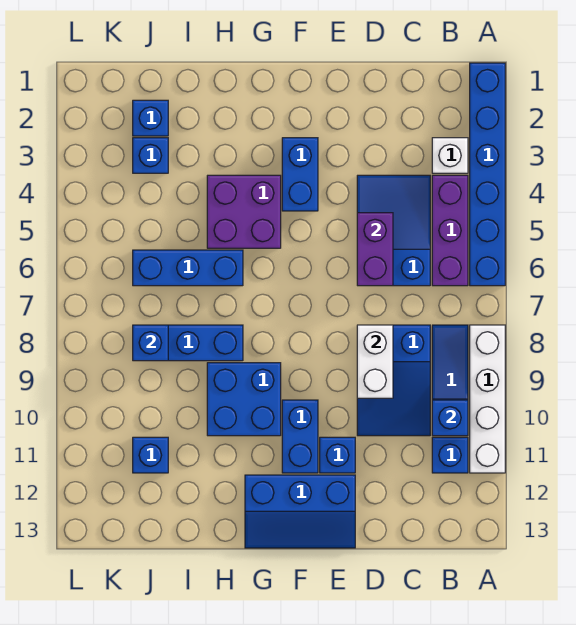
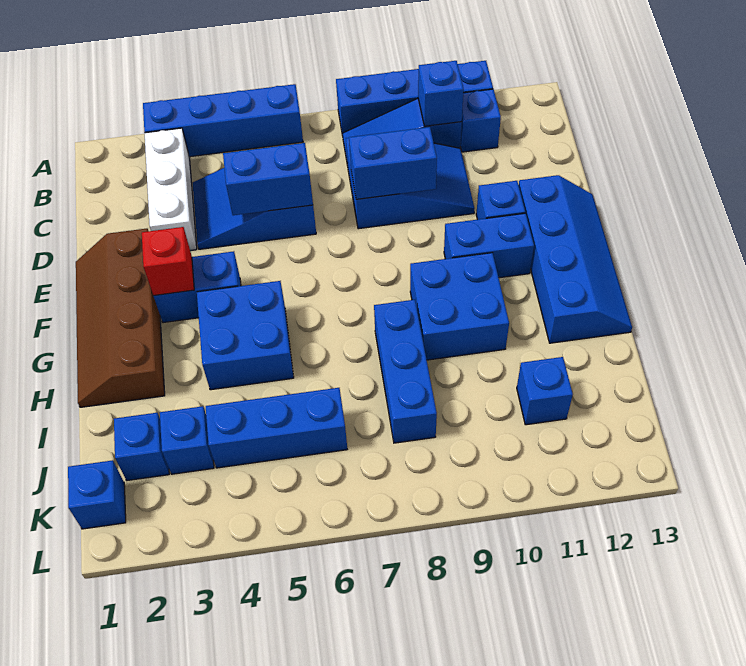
blue 1x6 brick [470,63,505,286] -> blue 1x4 brick [143,84,303,157]
white 1x4 brick [470,325,505,473] -> blue 1x4 brick [336,61,493,136]
white 1x1 brick [432,138,468,173] -> white 1x3 brick [144,128,197,251]
purple 1x3 brick [432,175,468,286] -> none
purple 1x2 brick [357,213,393,286] -> blue 1x2 brick [223,143,313,215]
white 1x2 brick [357,325,393,398] -> blue 1x2 brick [349,127,437,199]
none -> brown 2x4 slope [76,229,165,407]
blue 2x3 slope [245,475,355,548] -> blue 2x4 slope [519,175,632,343]
none -> red 1x1 brick [142,227,194,296]
purple 2x2 brick [207,175,281,248] -> blue 2x2 brick [197,281,294,390]
blue 1x3 brick [133,250,243,286] -> blue 1x3 brick turned to [206,388,347,468]
blue 1x1 brick [133,325,168,361] -> blue 1x1 brick moved to [68,460,126,529]

